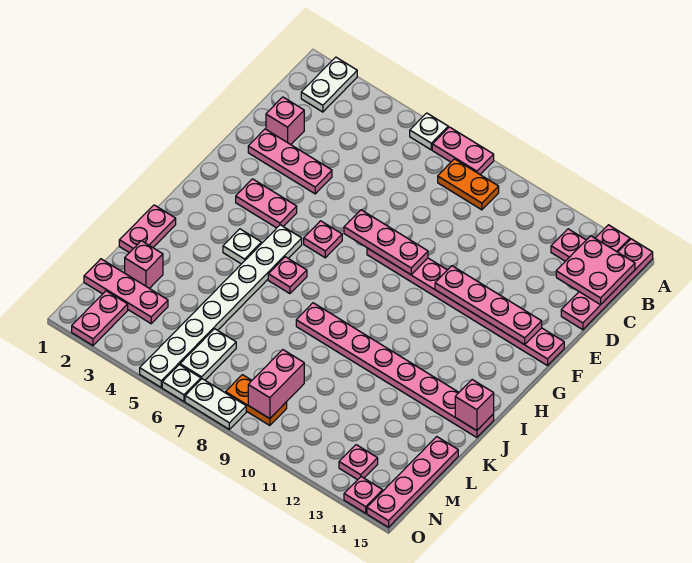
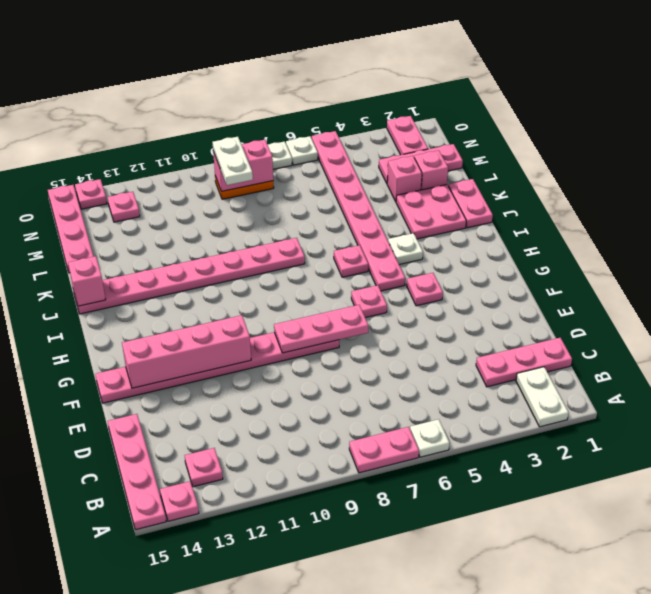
orange 1x2 plate [438,159,499,210] -> none
pink 2x2 plate [556,236,635,305] -> pink 2x2 plate moved to [396,185,466,239]
pink 1x1 brick [266,97,304,145] -> pink 1x1 brick moved to [387,156,422,201]
pink 1x3 plate [248,129,332,194] -> pink 1x3 plate moved to [476,338,572,387]
pink 1x4 plate [435,266,542,345] -> pink 1x4 brick [122,315,251,388]
pink 1x2 plate [236,179,297,228] -> pink 1x1 plate [407,273,443,306]
white 1x8 plate [140,225,302,387] -> pink 1x8 plate [312,131,405,291]
white 1x2 plate [180,329,236,380] -> white 1x2 plate moved to [213,137,253,185]
pink 1x2 brick [248,350,304,419] -> pink 1x2 brick turned to [213,140,273,191]

